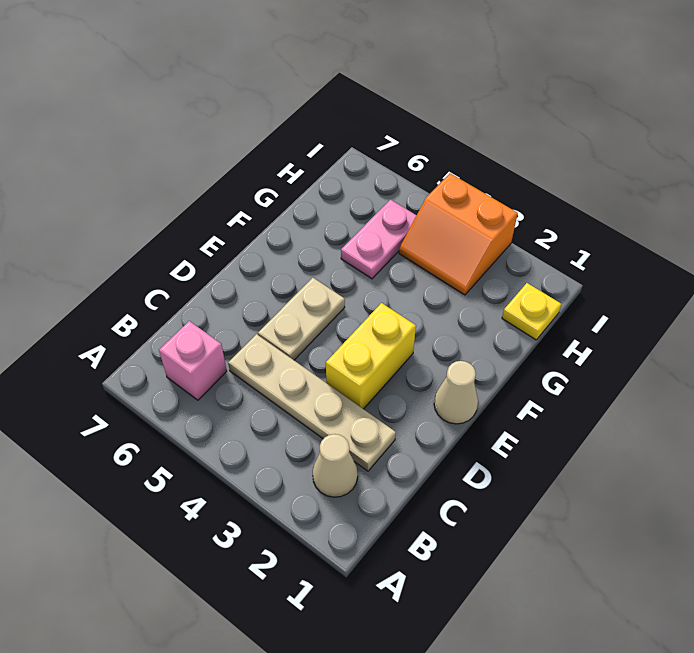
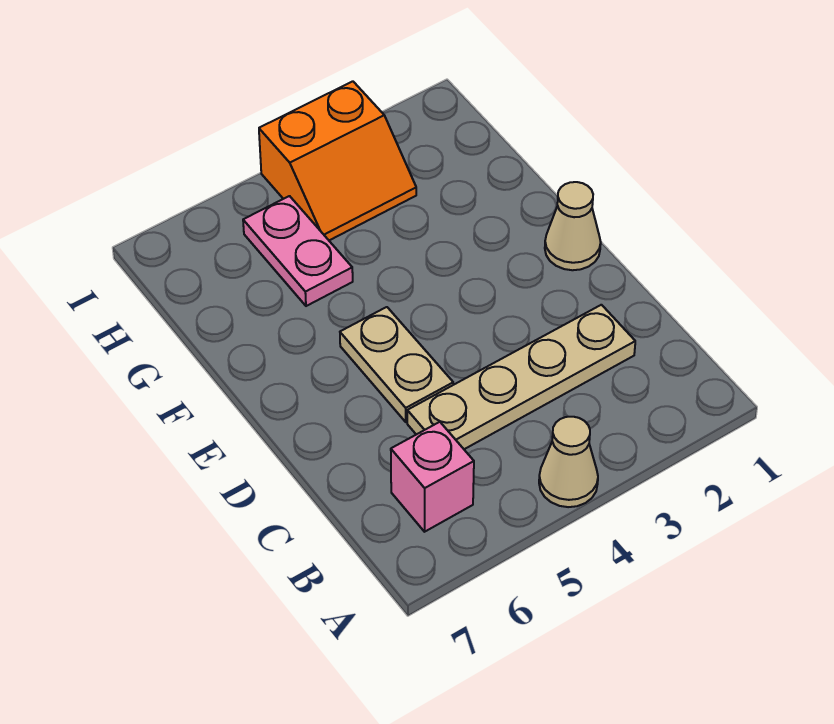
tan 1x1 cone [313,434,358,497] -> tan 1x1 cone moved to [539,417,598,507]
yellow 1x2 brick [326,303,416,409] -> none
yellow 1x1 plate [502,283,561,340] -> none

